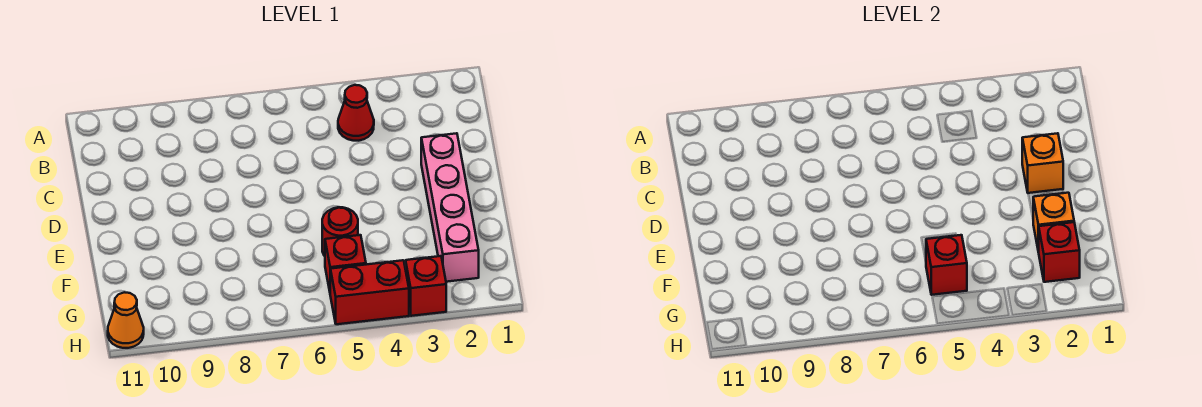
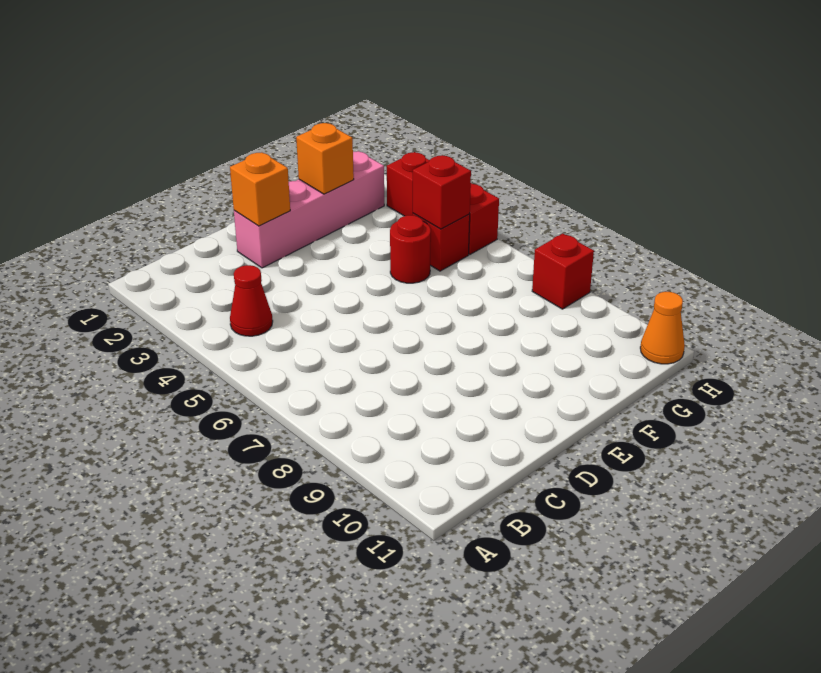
red 1x1 brick [1039,222,1080,282] -> red 1x1 brick moved to [532,234,594,309]

